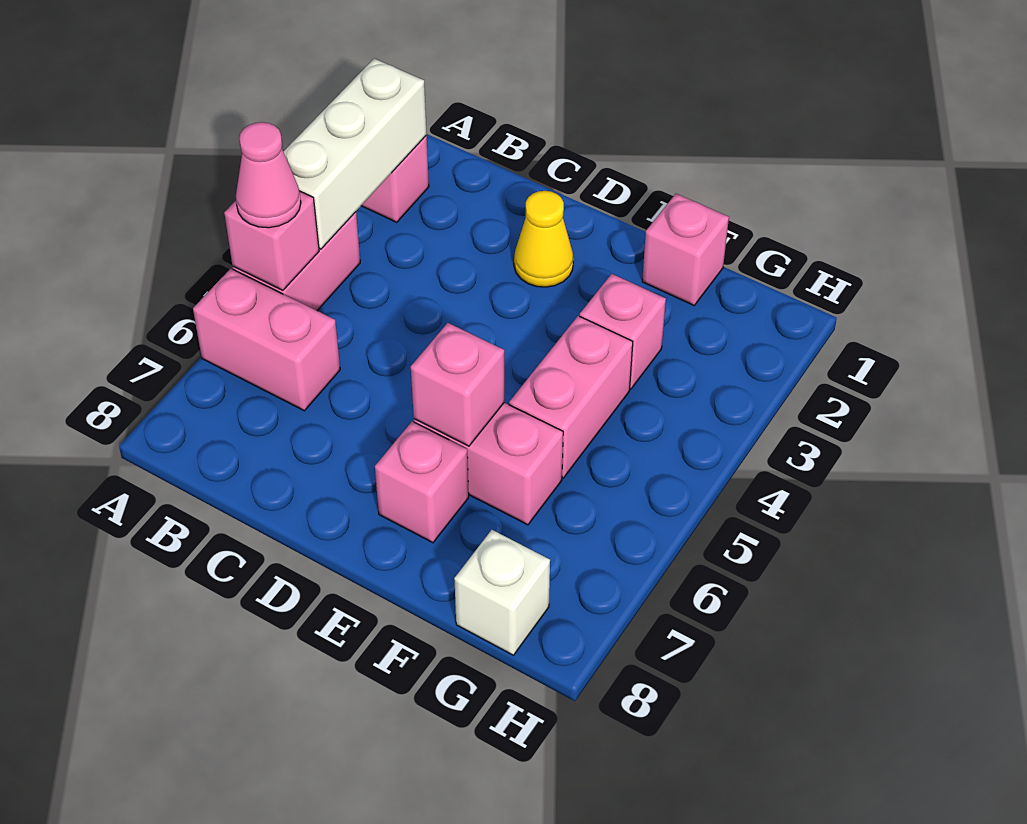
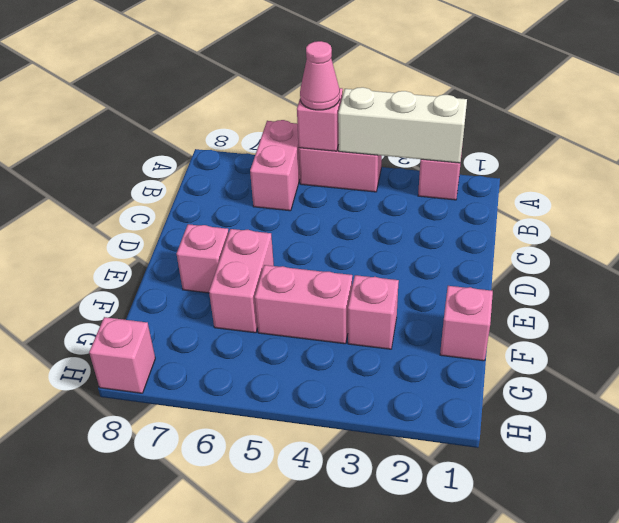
yellow 1x1 cone [514,191,573,287] -> none
pink 1x1 brick [411,323,504,446] -> pink 1x1 brick moved to [89,317,155,393]
white 1x1 brick [454,530,550,655] -> none

